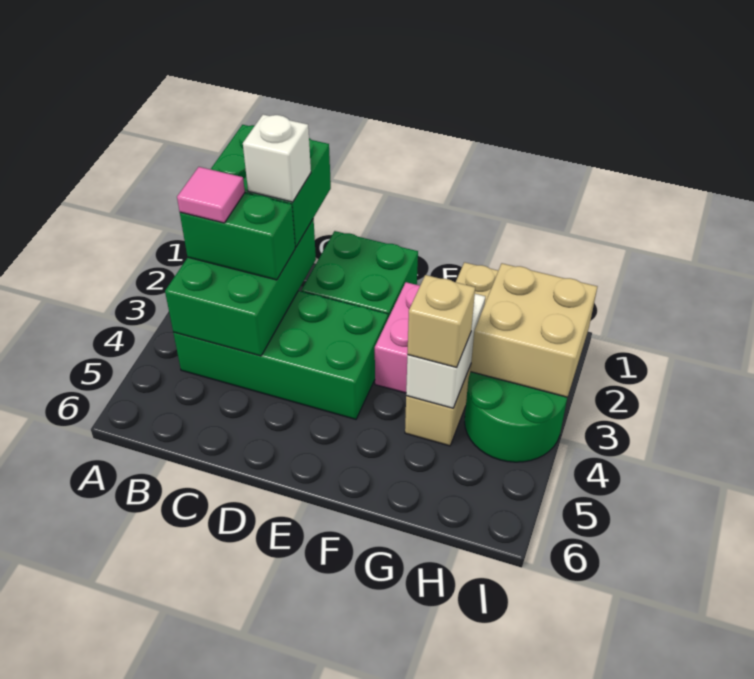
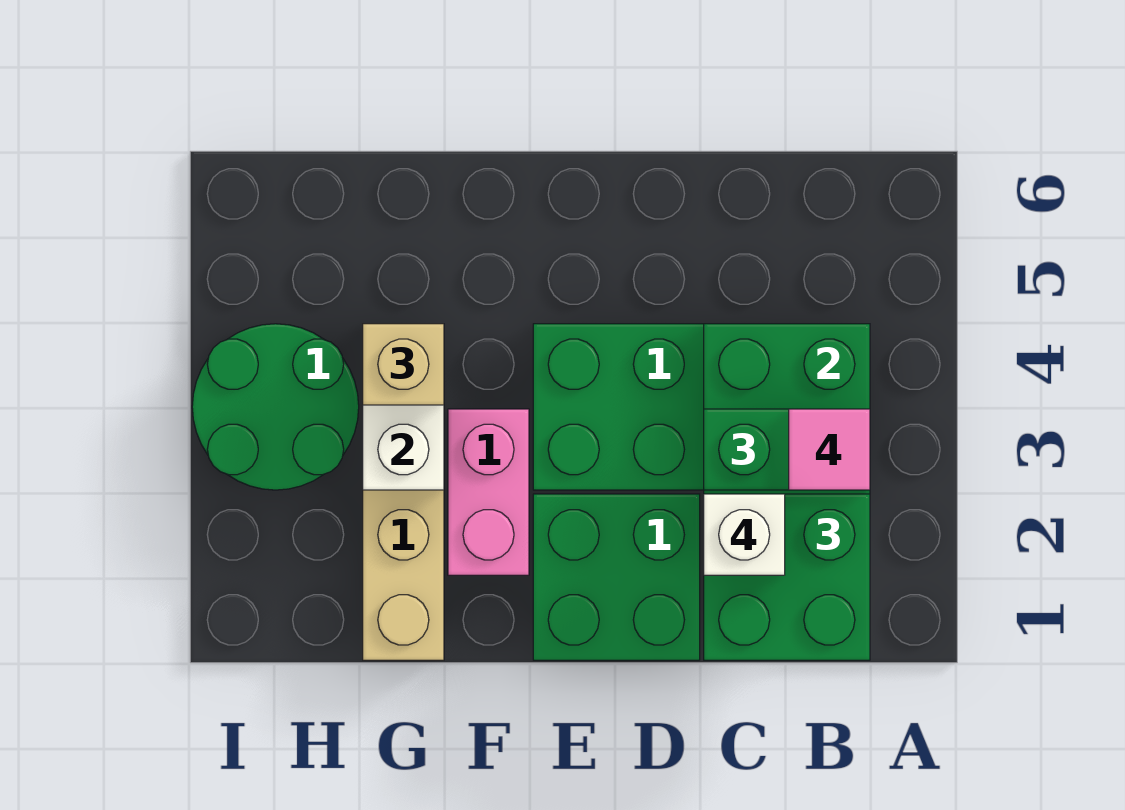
tan 2x2 brick [470,263,597,397] -> none

